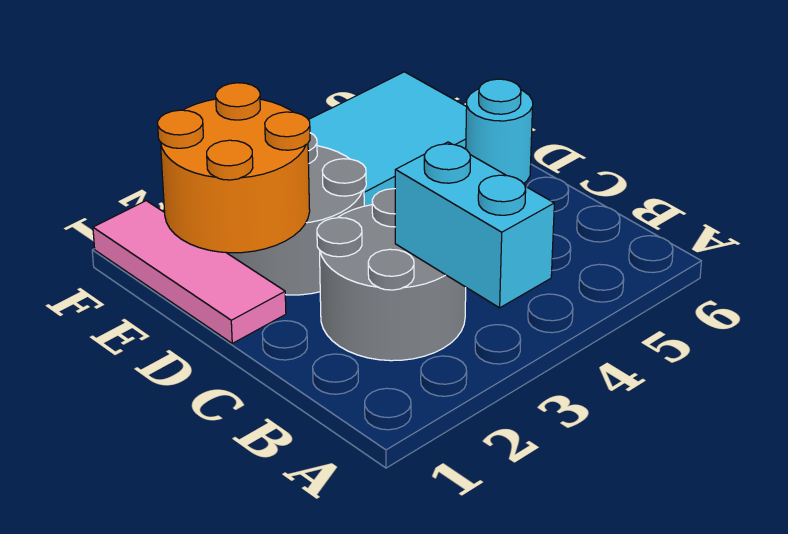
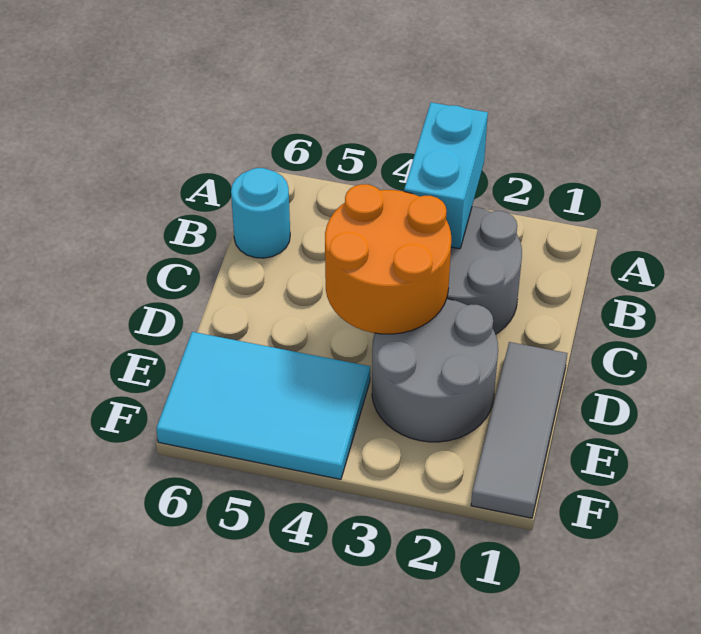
pink 1x3 tile [93,201,286,343] -> grey 1x3 tile [471,342,567,518]
orange 2x2 round brick [158,83,310,253] -> orange 2x2 round brick moved to [325,184,451,334]
cyan 1x1 round brick [466,79,533,184] -> cyan 1x1 round brick moved to [231,168,290,258]

